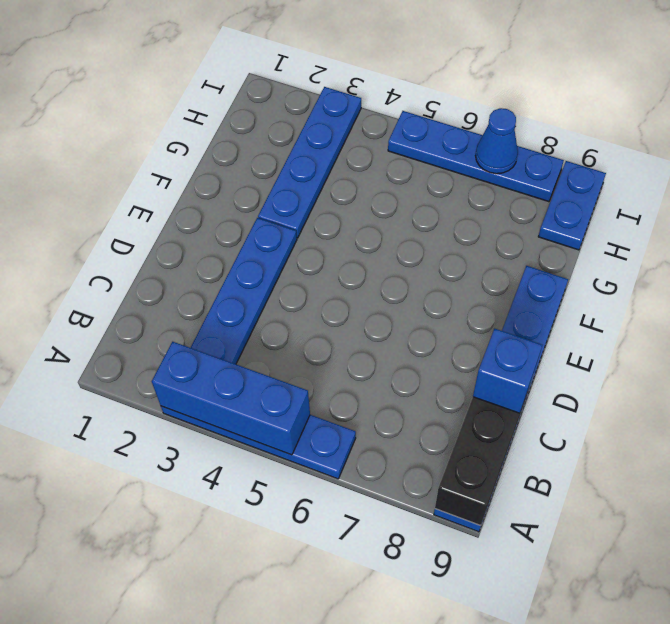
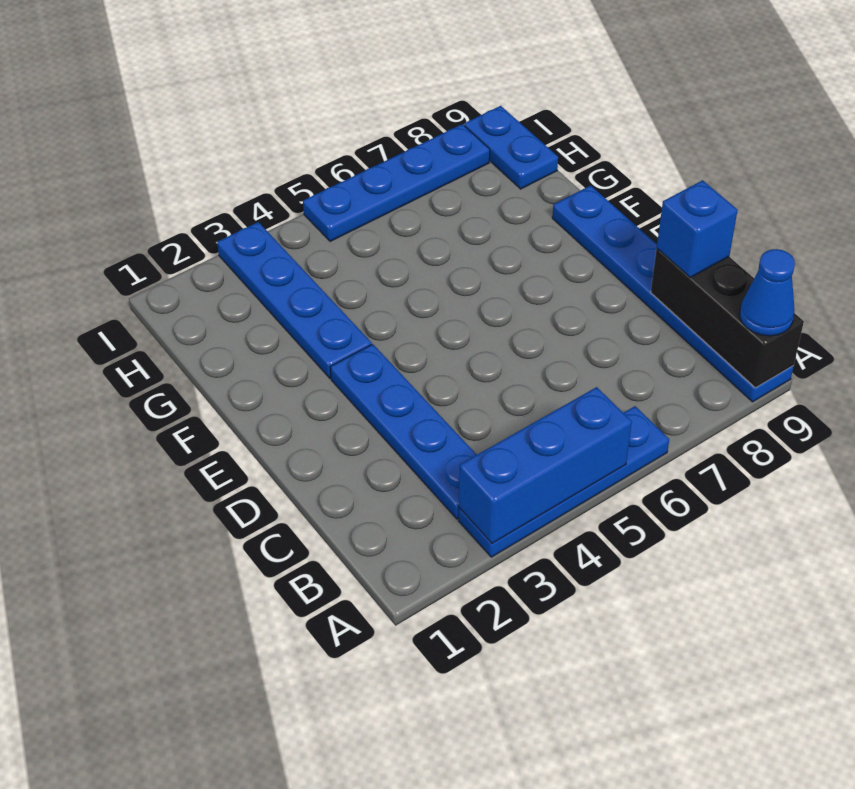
blue 1x1 cone [475,108,518,174] -> blue 1x1 cone moved to [740,249,795,336]

